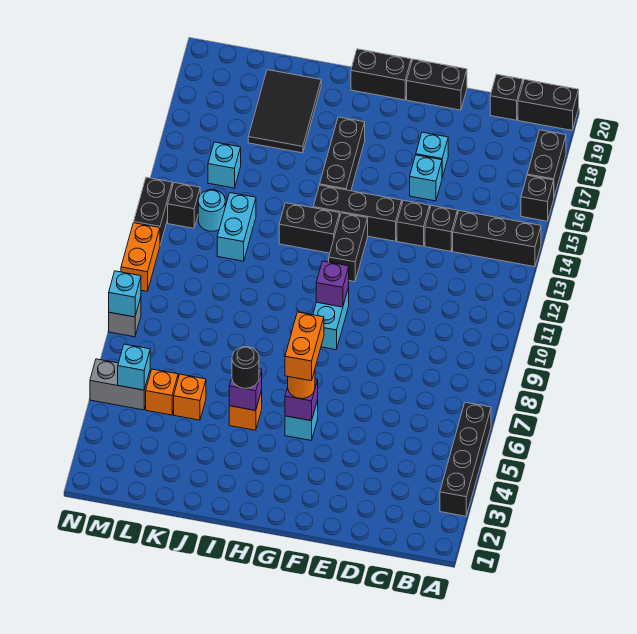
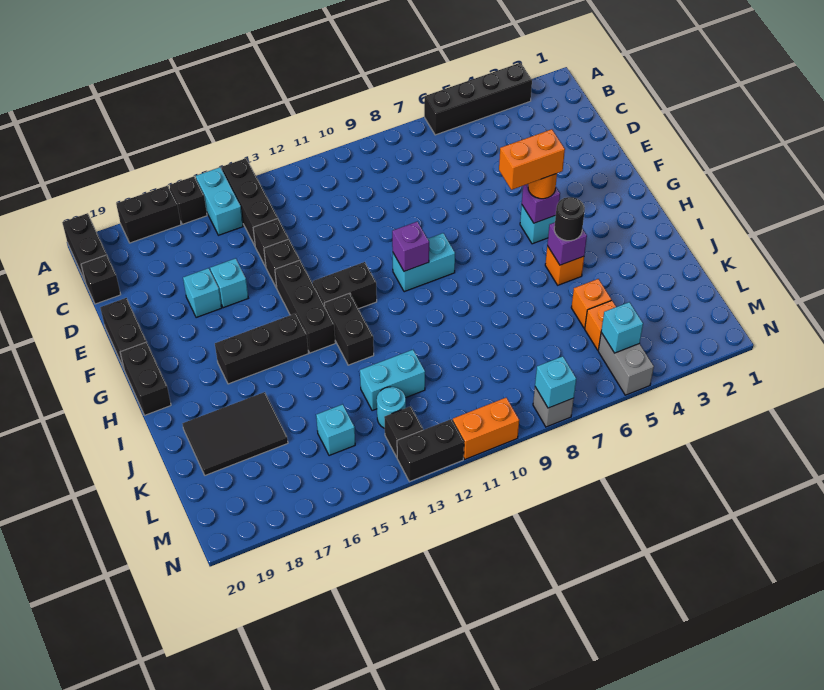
none -> cyan 1x2 brick [196,167,243,235]

